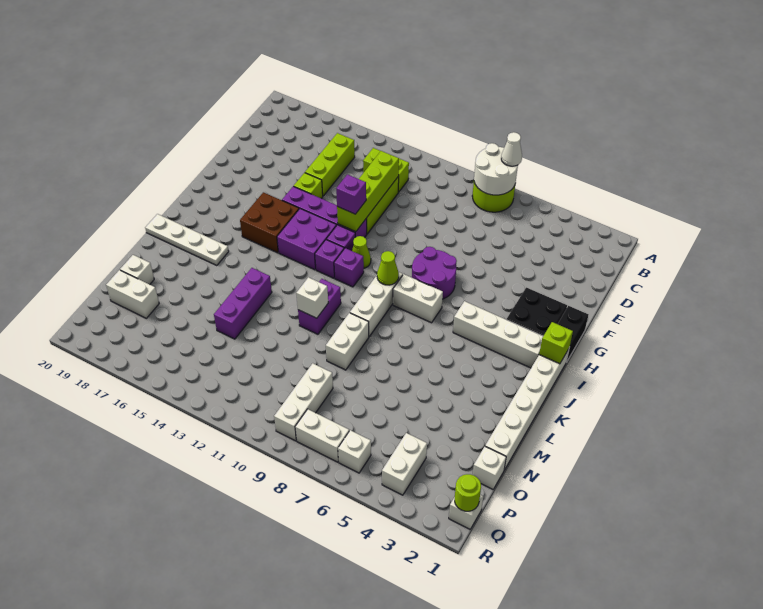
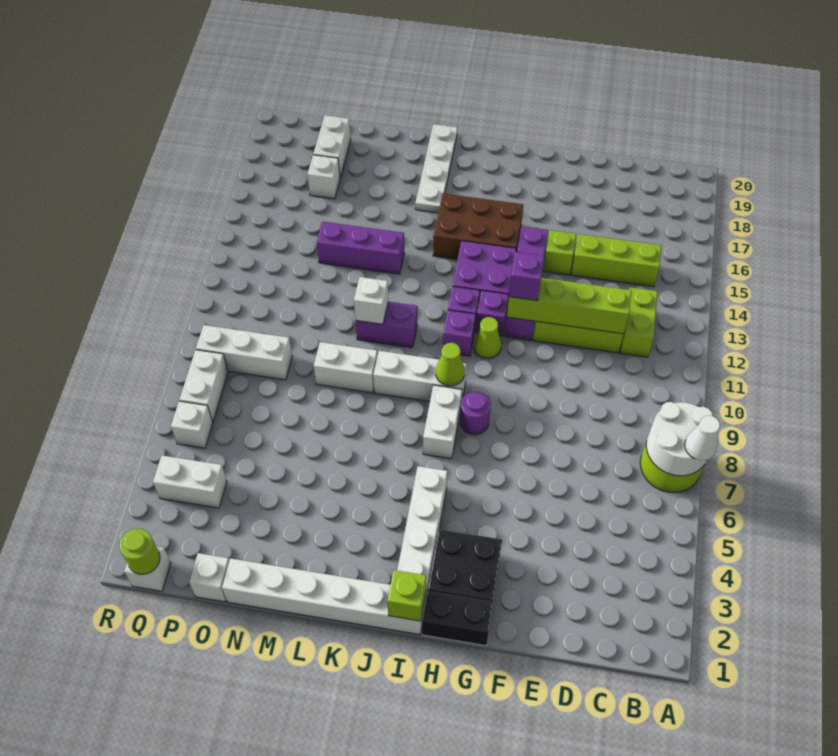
purple 2x2 round brick [412,247,457,299] -> purple 1x1 round brick [460,392,491,435]
brown 2x2 brick [240,192,299,253] -> brown 2x3 brick [433,194,523,259]
white 1x1 brick [120,255,154,284] -> white 1x1 brick moved to [307,155,340,199]

